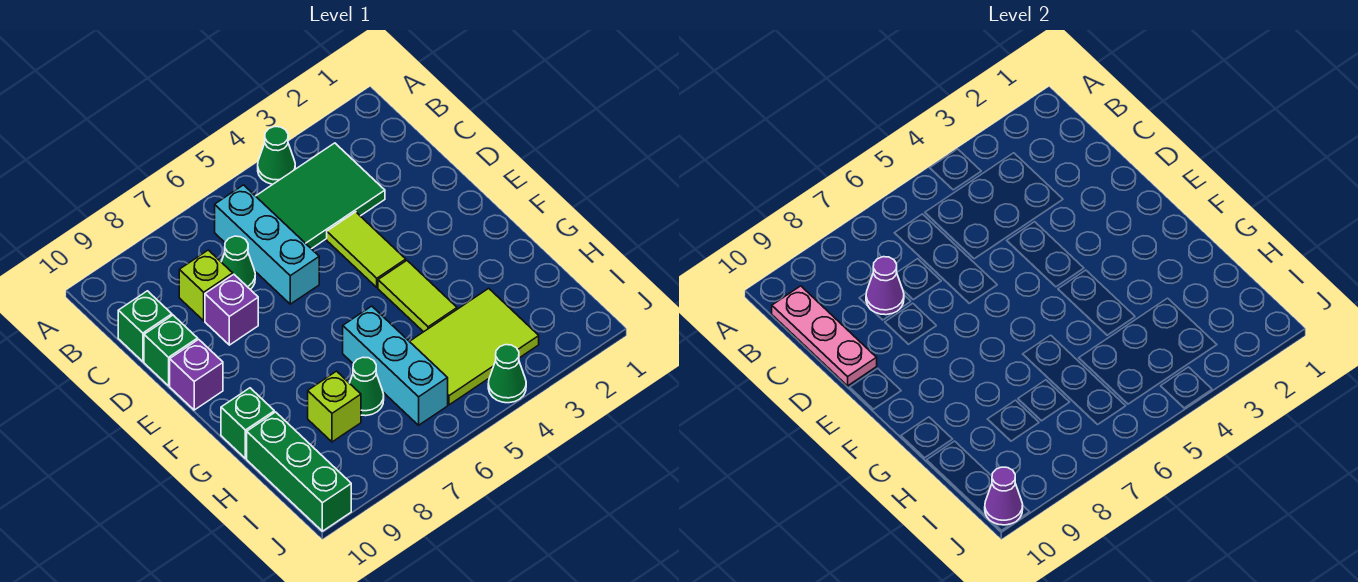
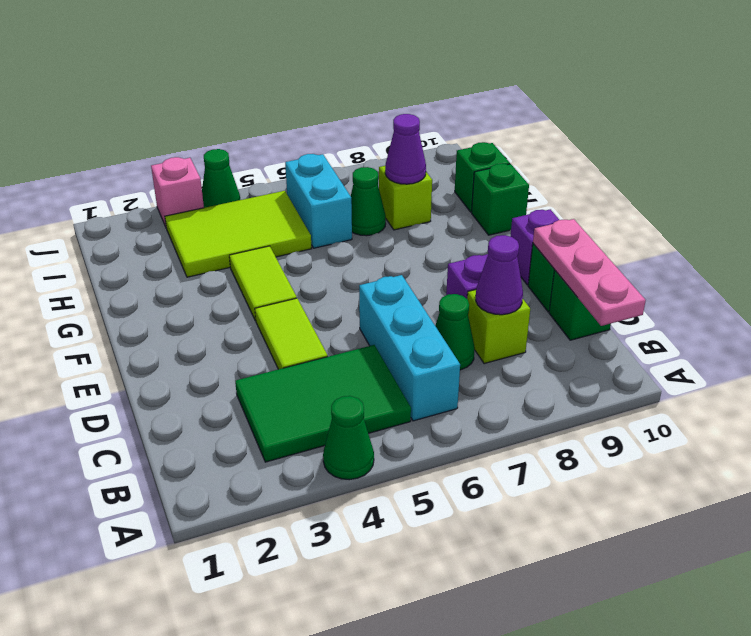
cyan 1x3 brick [343,306,448,425] -> cyan 1x2 brick [285,154,352,248]
green 1x3 brick [247,412,351,531] -> green 1x1 brick [455,142,510,212]
none -> pink 1x1 brick [151,157,204,227]
purple 1x1 cone [985,467,1023,525] -> purple 1x1 cone moved to [385,114,426,184]

